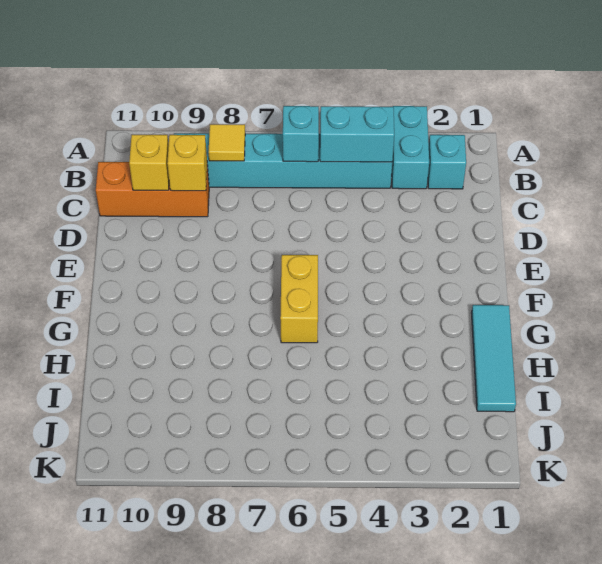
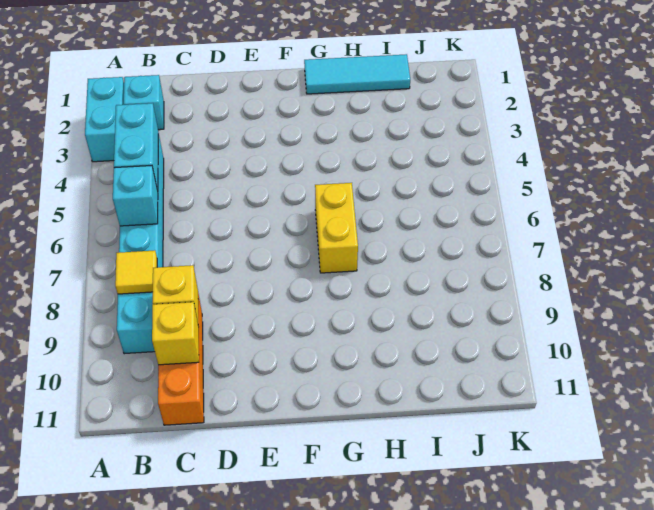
cyan 1x2 brick [392,106,429,189] -> cyan 1x2 brick turned to [85,77,124,162]
yellow 1x2 brick [280,255,318,343] -> yellow 1x2 brick turned to [315,183,358,273]

